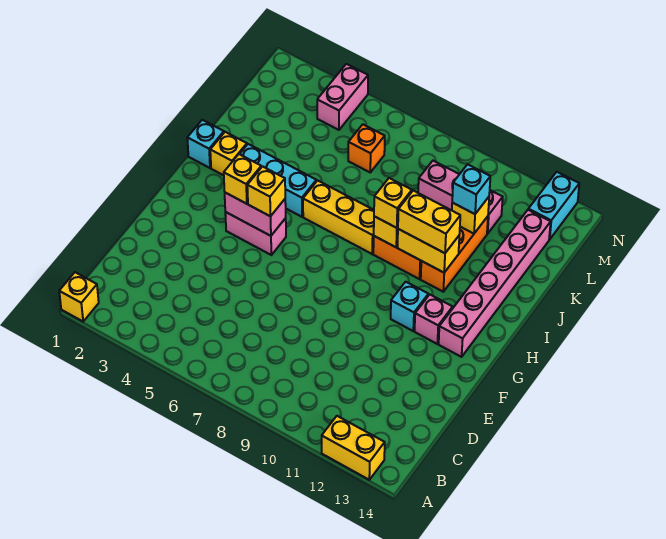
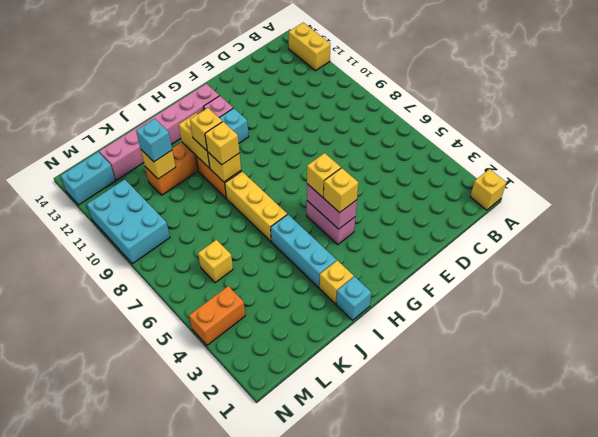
yellow 1x2 brick [398,191,460,253] -> yellow 1x1 brick [190,108,222,151]
orange 1x1 brick [348,124,385,172] -> yellow 1x1 brick [198,240,233,283]
pink 1x3 brick [418,161,503,234] -> none
pink 1x2 brick [317,64,368,130] -> orange 1x2 brick [189,286,245,345]
none -> cyan 2x3 brick [87,179,170,264]

